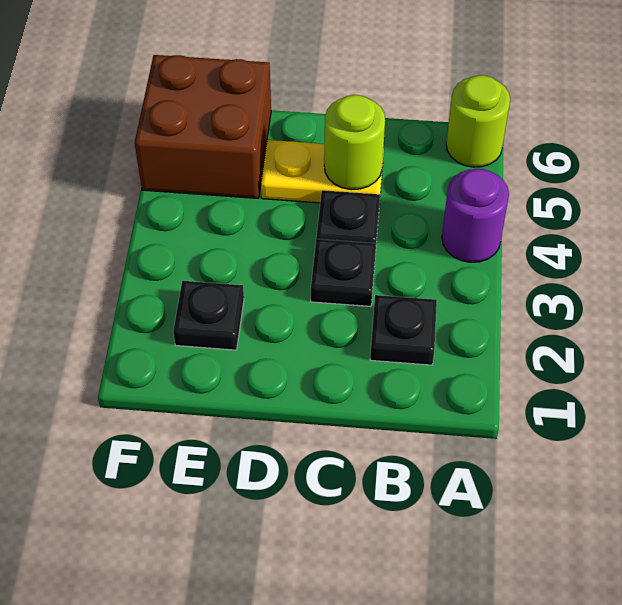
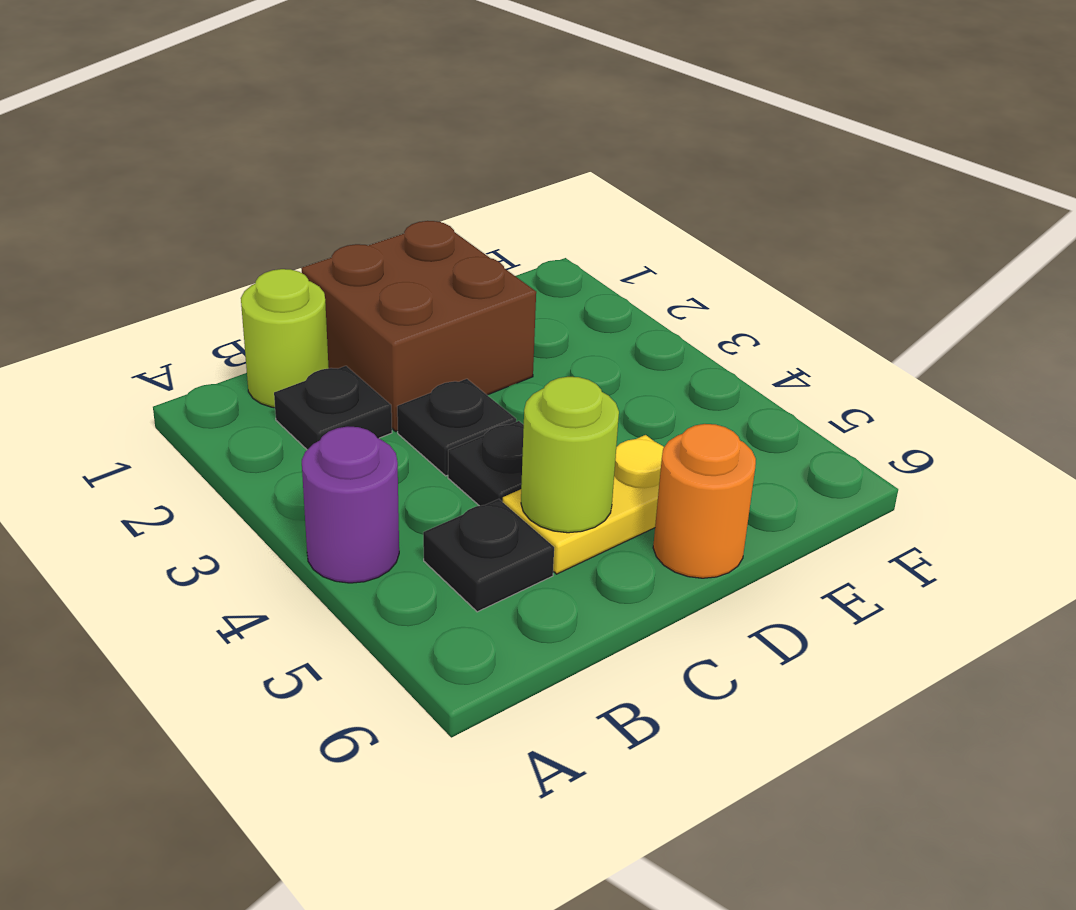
lime 1x1 round brick [446,75,510,167] -> lime 1x1 round brick moved to [241,269,329,408]
none -> orange 1x1 round brick [653,424,756,578]
black 1x1 plate [173,281,244,350] -> black 1x1 plate moved to [423,499,554,612]
brown 2x2 brick [135,55,271,198] -> brown 2x2 brick moved to [301,221,536,432]

